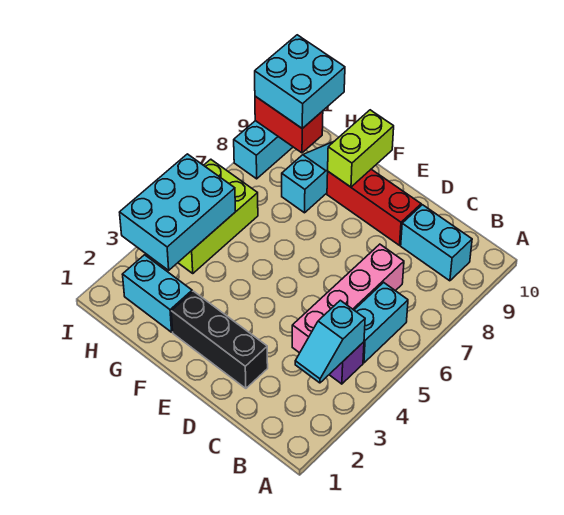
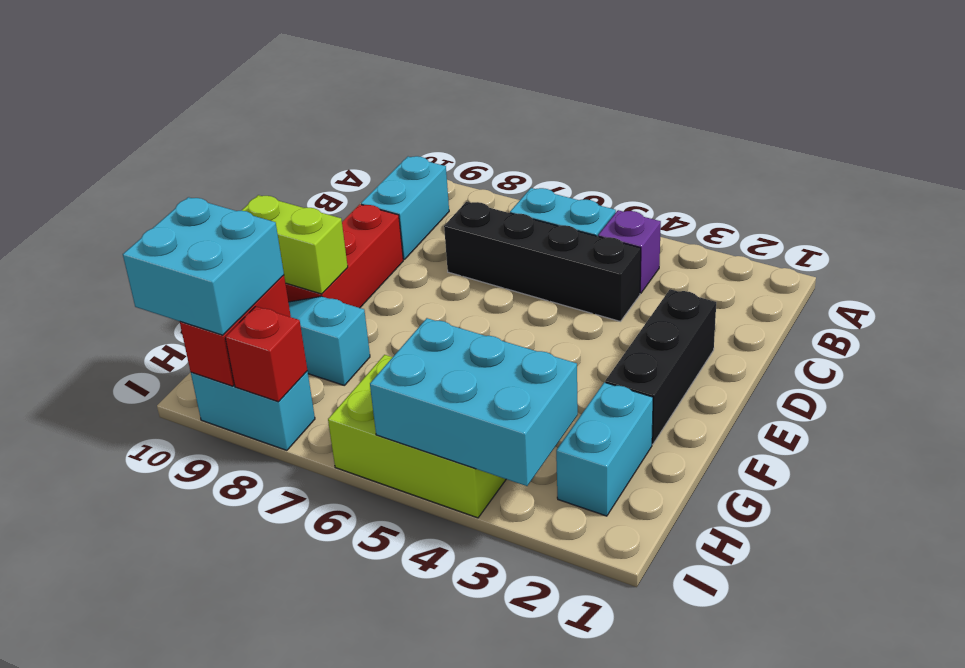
cyan 1x2 slope [295,300,365,383] -> none
pink 1x4 brick [292,244,404,353] -> black 1x4 brick [444,202,641,322]
none -> red 1x1 brick [225,306,307,402]

